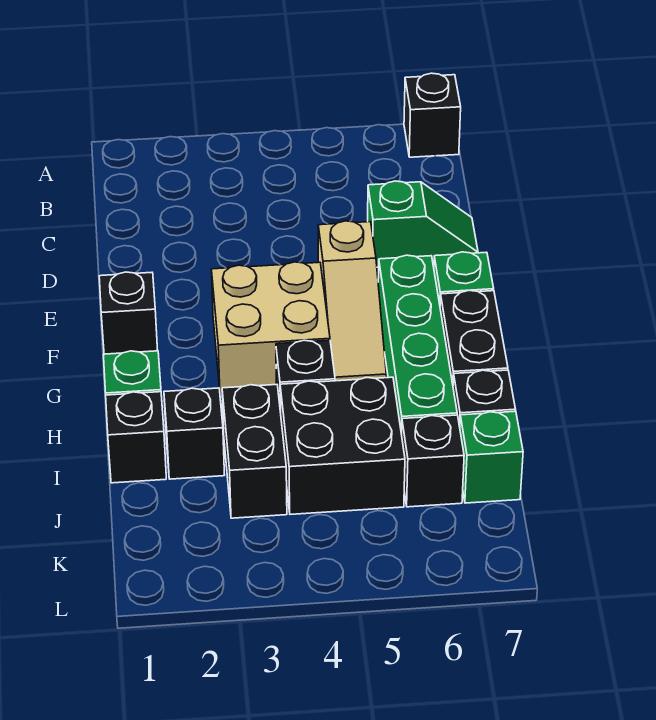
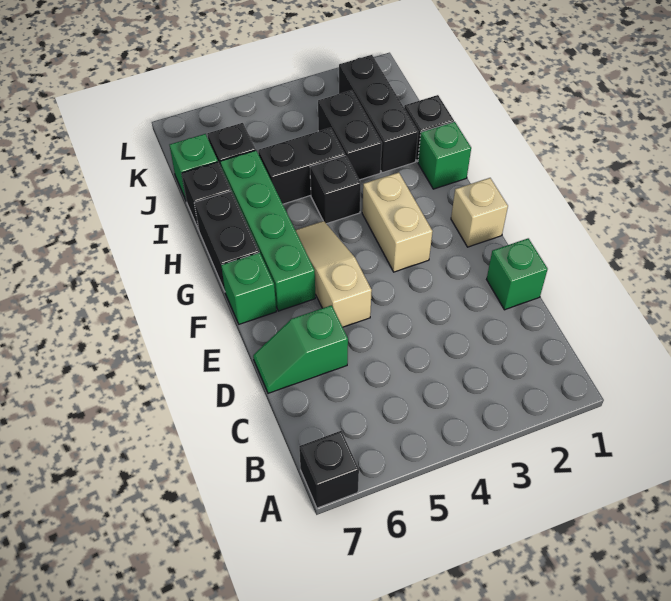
none -> green 1x1 brick [487,238,548,310]
black 1x1 brick [99,272,158,354] -> tan 1x1 brick [451,178,508,247]
tan 2x2 brick [211,262,330,393] -> tan 1x2 brick [362,172,433,272]
black 1x1 brick [164,388,224,479] -> black 1x3 brick [339,55,418,173]
black 2x2 brick [280,377,405,514] -> black 1x2 brick [258,128,345,204]

